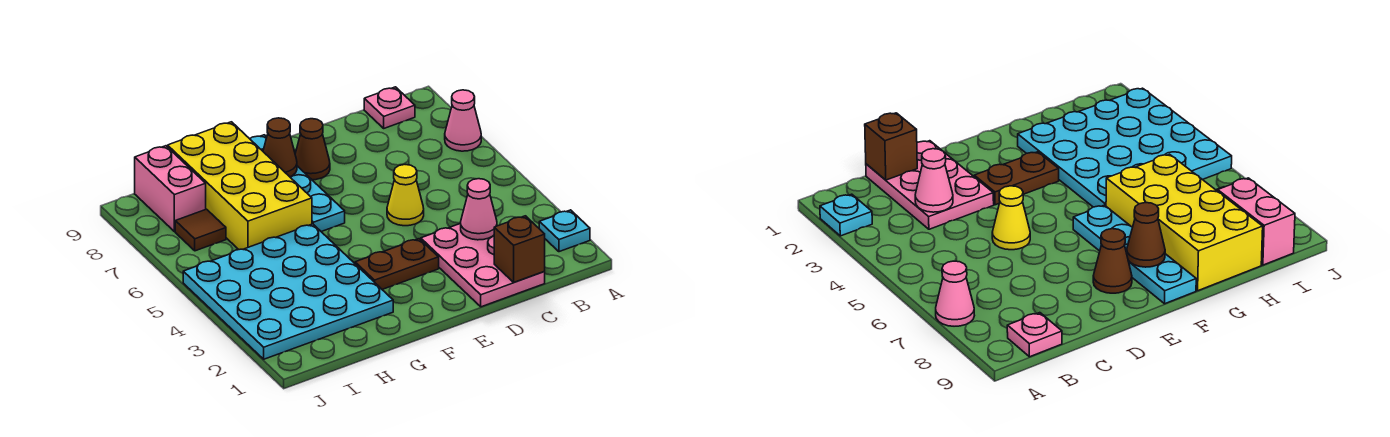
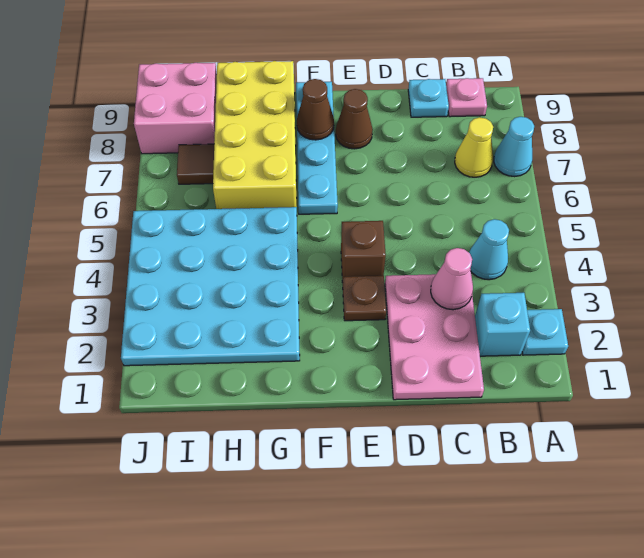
pink 1x1 cone [445,90,481,151] -> cyan 1x1 cone [494,117,534,177]
none -> cyan 1x1 brick [475,293,530,356]
none -> cyan 1x1 cone [469,219,509,280]
brown 1x1 brick [494,216,545,282] -> brown 1x1 brick moved to [341,221,386,282]
none -> cyan 1x1 plate [408,79,449,117]
yellow 1x1 cone [387,165,424,226] -> yellow 1x1 cone moved to [455,117,493,177]
brown 1x2 plate [355,239,439,289] -> brown 1x1 plate [343,276,386,321]
pink 1x2 brick [135,146,206,232] -> pink 2x2 brick [134,63,217,154]

